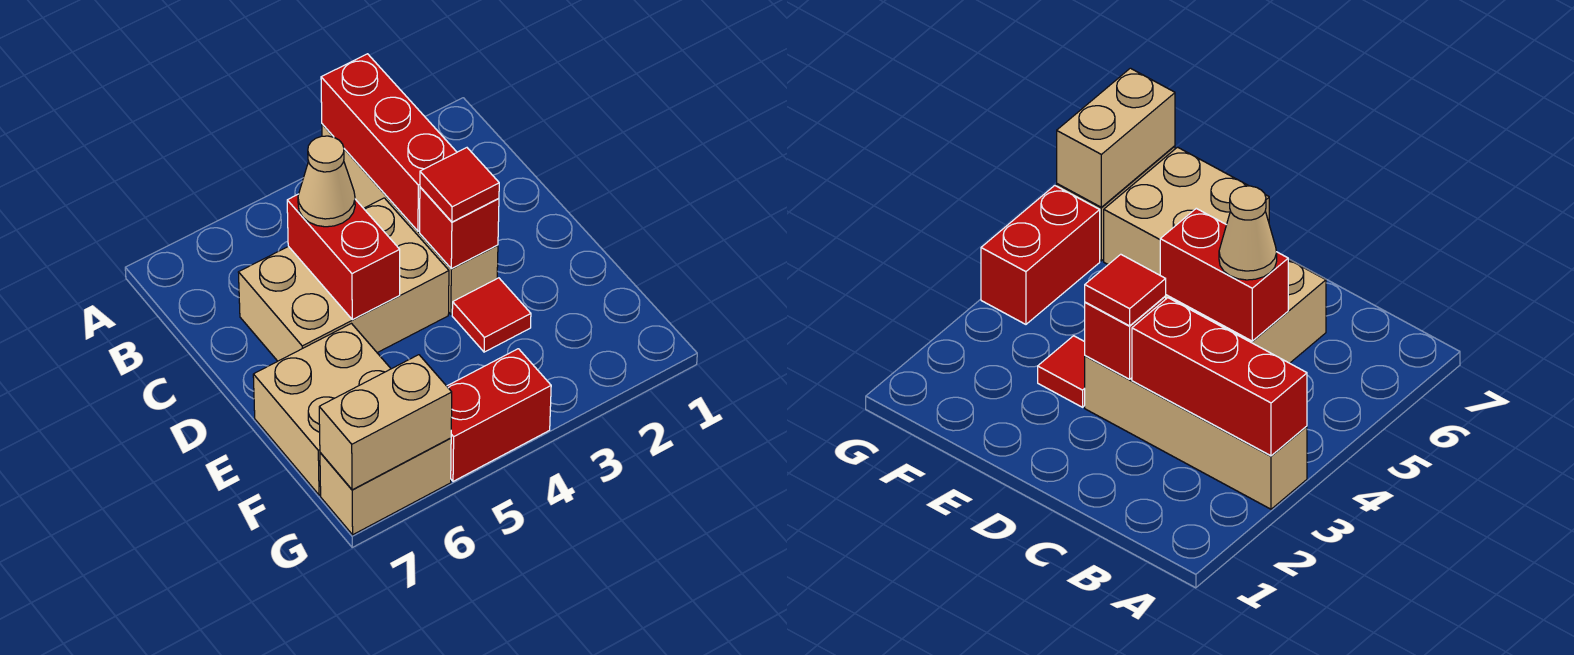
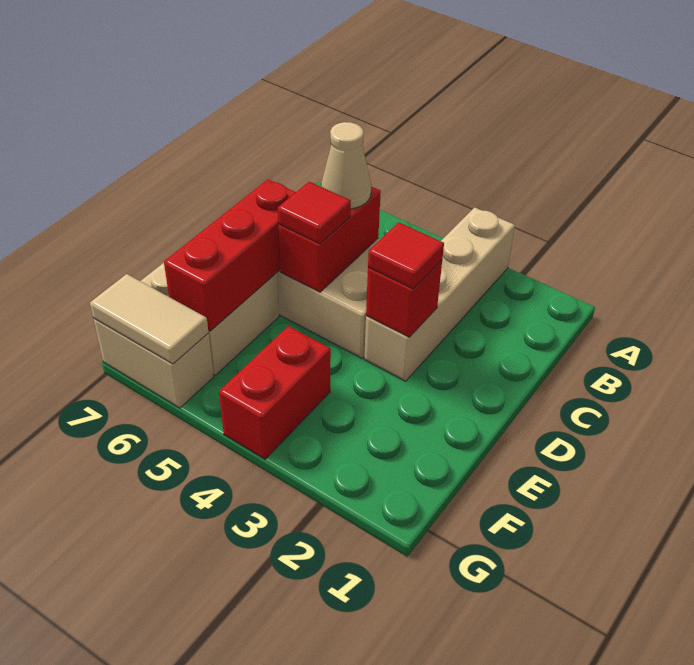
red 1x3 brick [321,54,457,231] -> red 1x3 brick moved to [164,179,296,331]
red 1x1 tile [452,278,531,352] -> red 1x1 tile moved to [278,182,351,244]
red 1x2 brick [447,349,551,481] -> red 1x2 brick turned to [219,326,331,459]
tan 1x2 brick [319,355,452,490] -> tan 1x2 tile [90,274,209,364]

